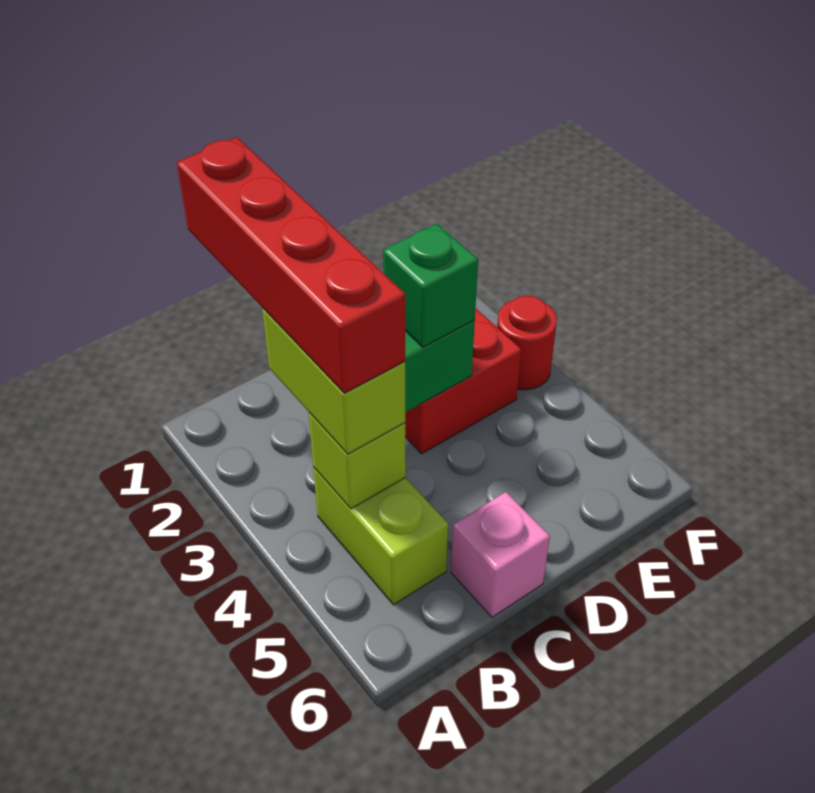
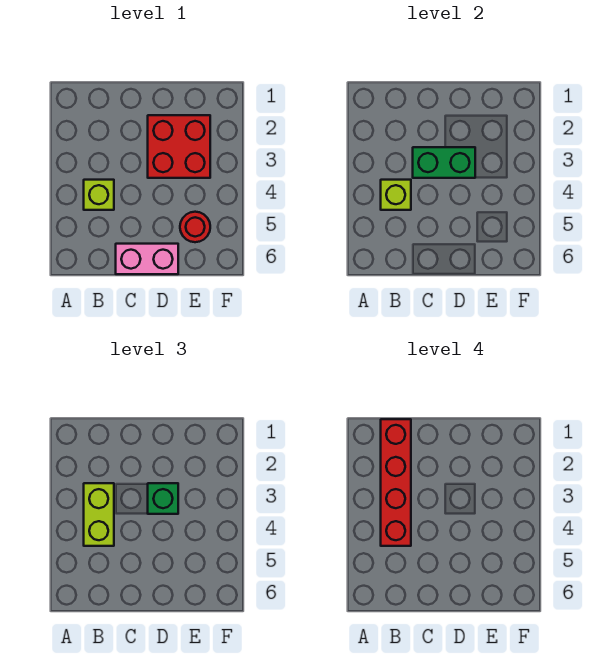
lime 1x2 brick [313,467,448,605] -> lime 1x1 brick [84,180,114,210]
pink 1x1 brick [451,492,550,617] -> pink 1x2 brick [116,244,178,274]
red 1x1 round brick [497,296,557,390] -> red 1x1 round brick moved to [180,212,210,242]

